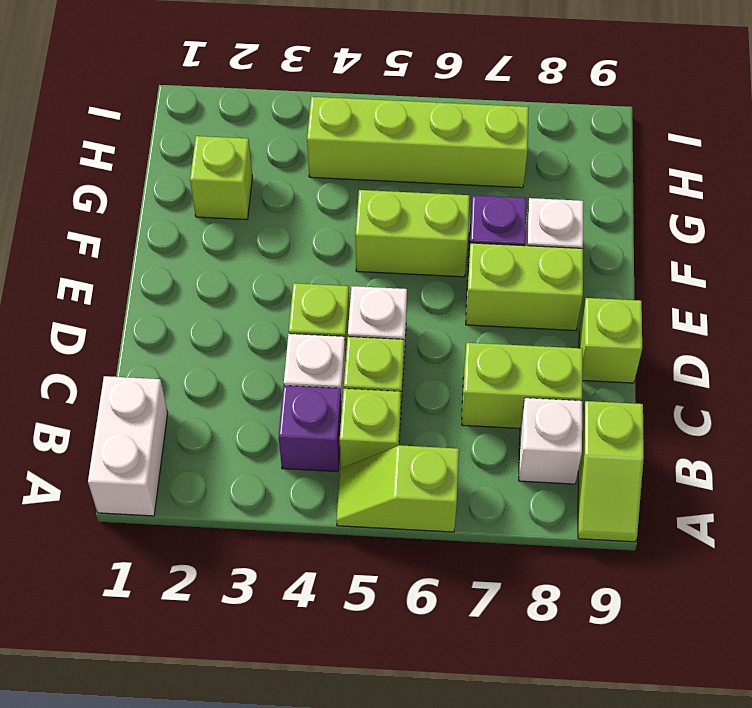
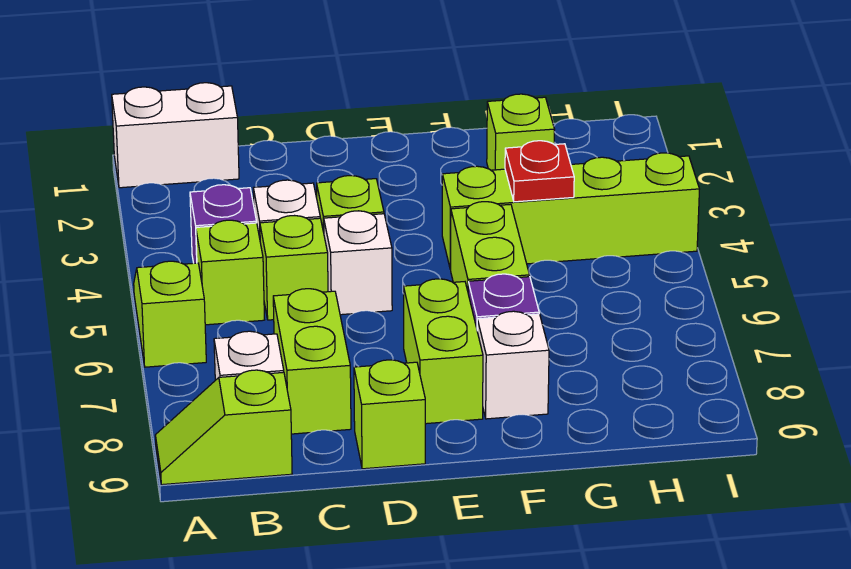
none -> red 1x1 plate [505,141,574,202]
lime 1x4 brick [307,97,529,188] -> lime 1x4 brick turned to [442,153,699,269]

